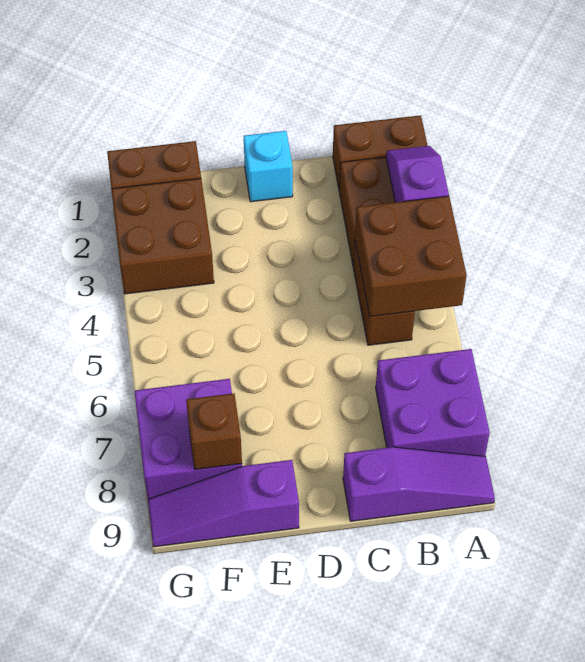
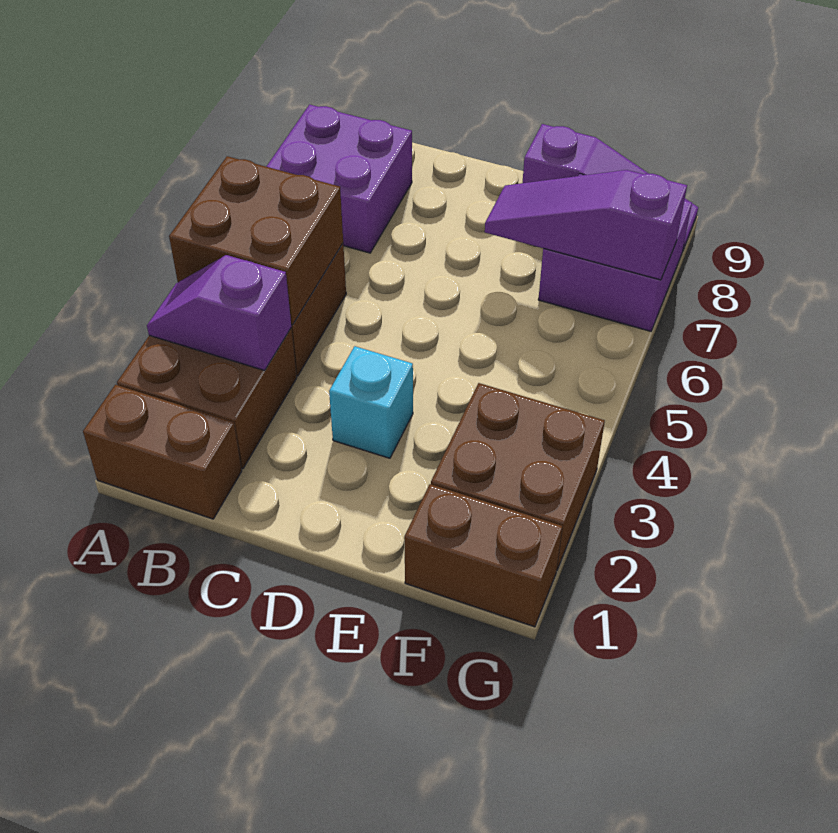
purple 1x2 slope [386,146,449,202] -> purple 1x2 slope turned to [147,255,291,370]
purple 1x3 slope [343,447,495,521] -> purple 1x3 slope moved to [485,170,687,280]
cyan 1x1 brick [244,131,293,202] -> cyan 1x1 brick moved to [329,346,413,458]
brown 1x1 brick [186,393,242,470] -> none

